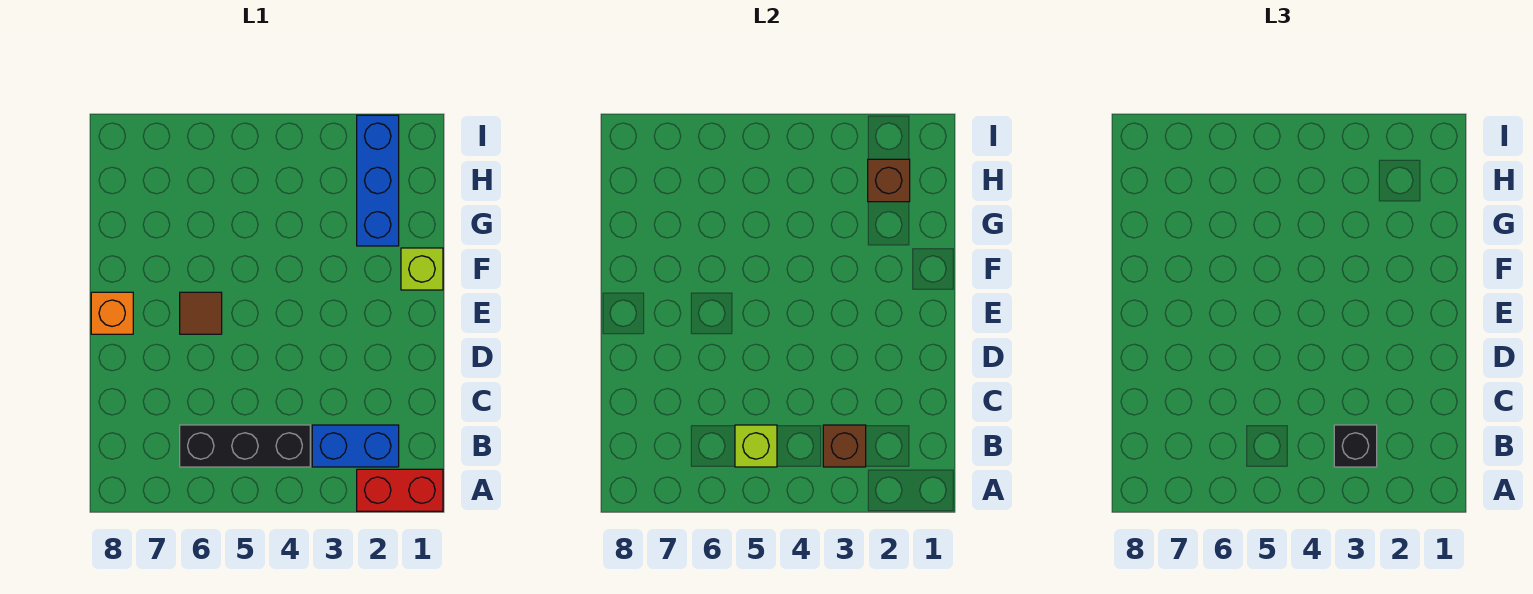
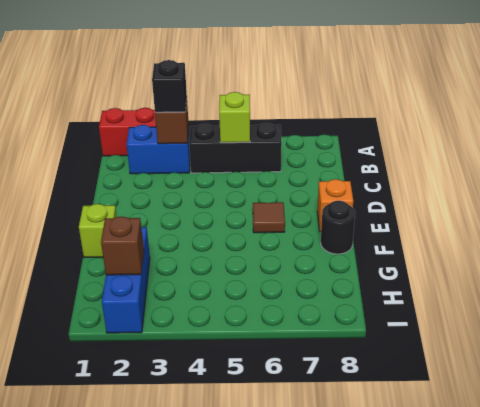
none -> black 1x1 round brick [321,201,355,254]

